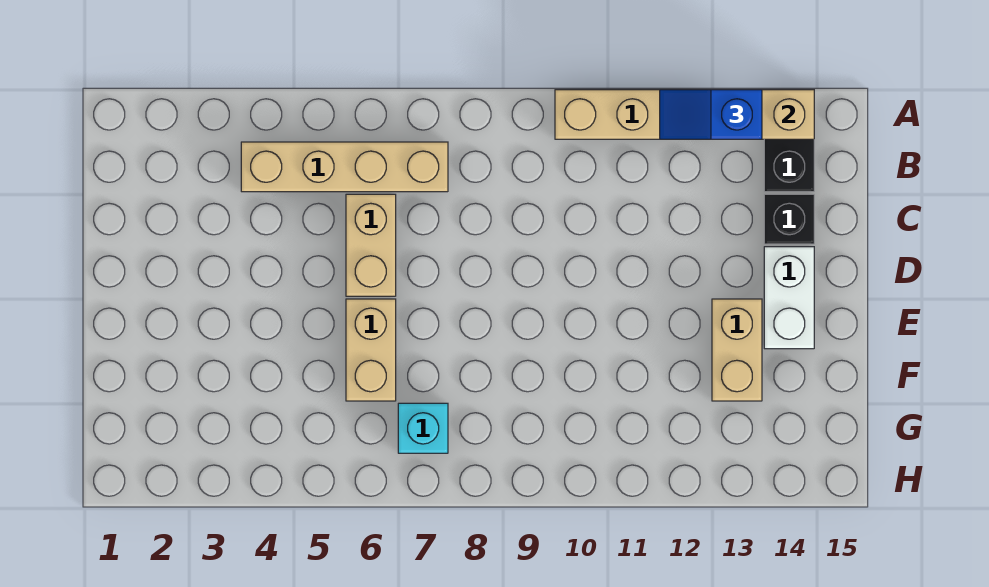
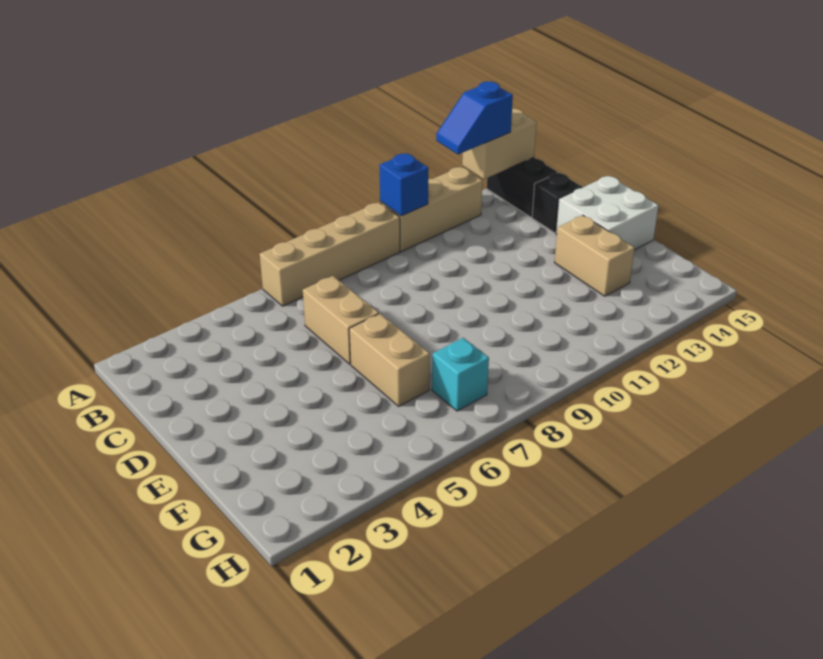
none -> blue 1x1 brick [379,153,429,216]
tan 1x4 brick [241,142,448,192] -> tan 1x4 brick moved to [260,202,400,306]
white 1x2 brick [764,247,814,349] -> white 2x2 brick [556,176,659,250]

